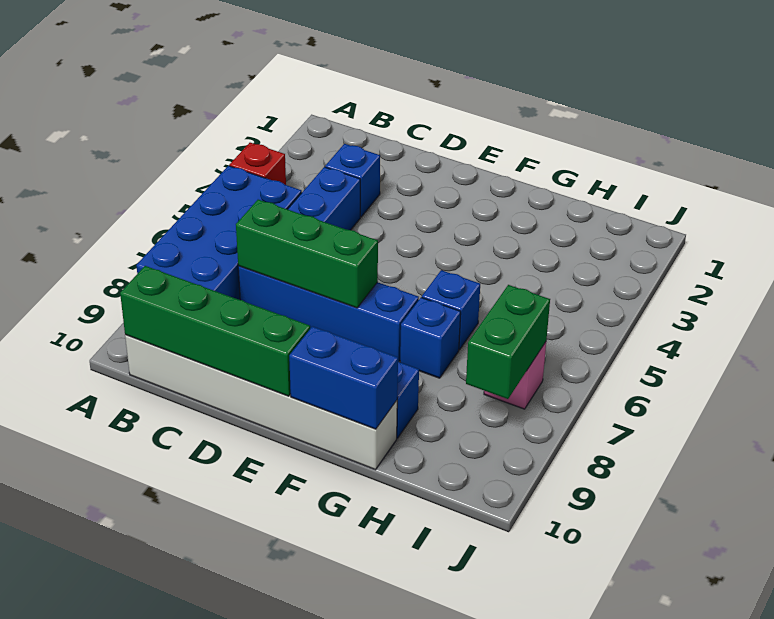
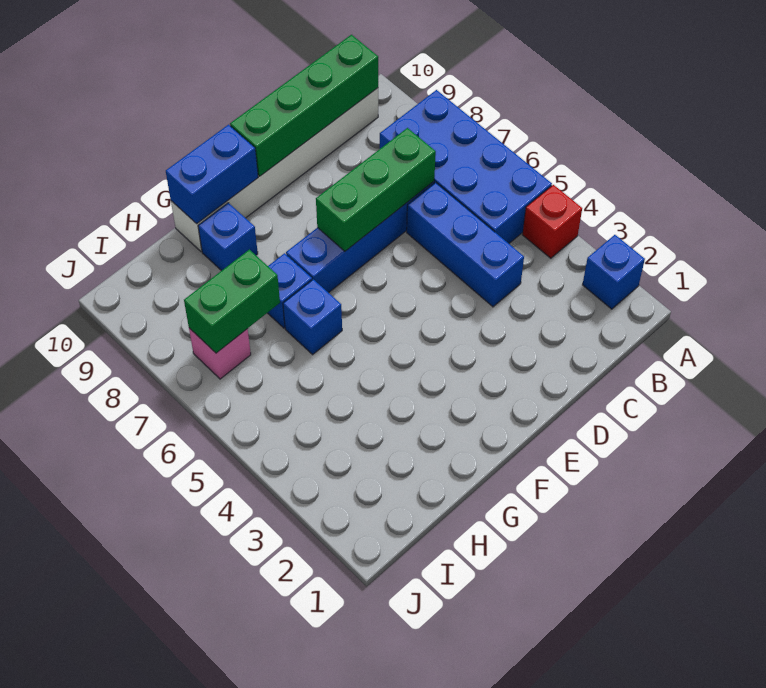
blue 1x1 brick [325,144,380,217] -> blue 1x1 brick moved to [583,235,645,309]
green 1x2 brick [466,285,550,399] -> green 1x2 brick turned to [184,250,280,353]

